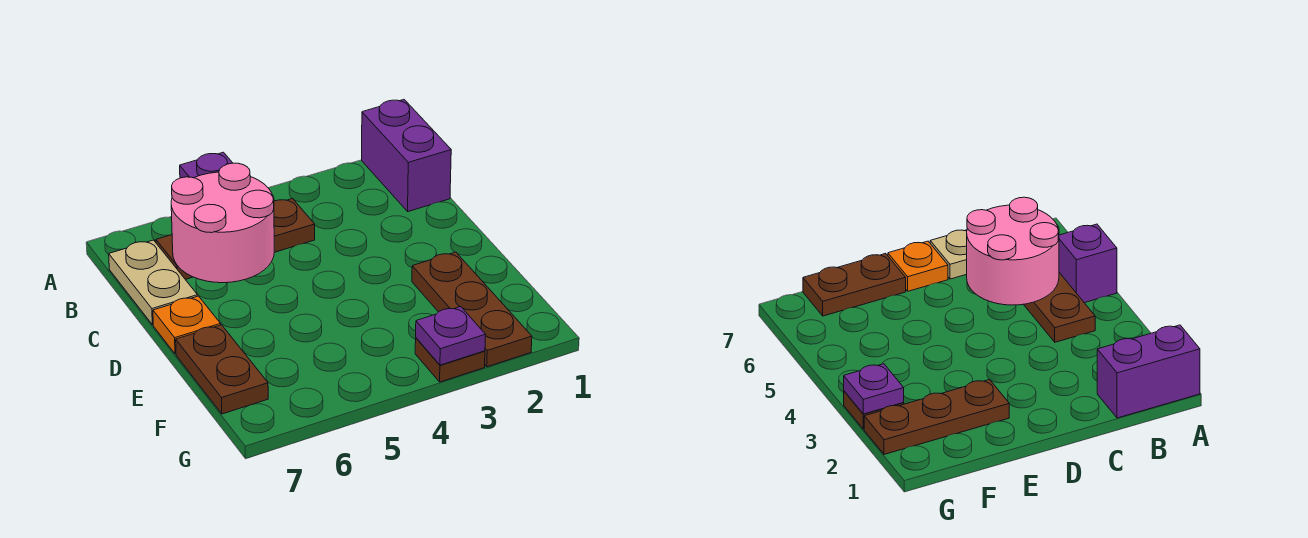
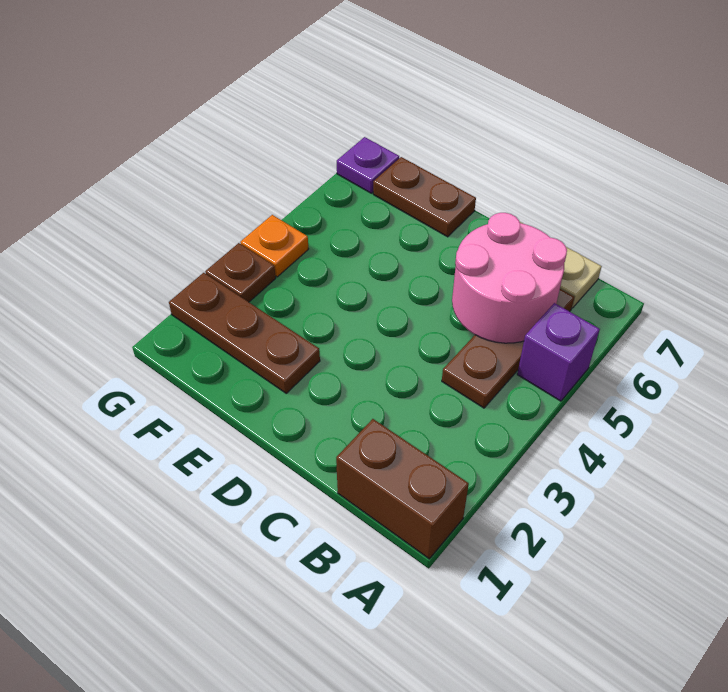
purple 1x2 brick [362,100,451,212] -> brown 1x2 brick [336,419,469,559]
orange 1x1 plate [153,296,221,354] -> orange 1x1 plate moved to [240,215,308,277]
purple 1x1 plate [416,307,486,365] -> purple 1x1 plate moved to [337,137,399,193]

